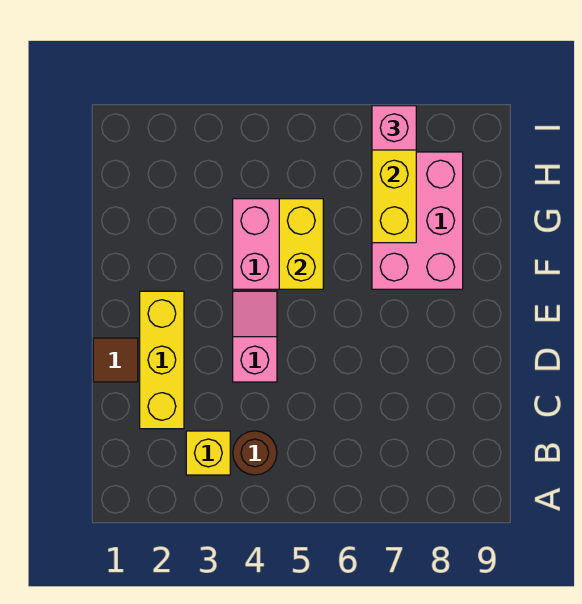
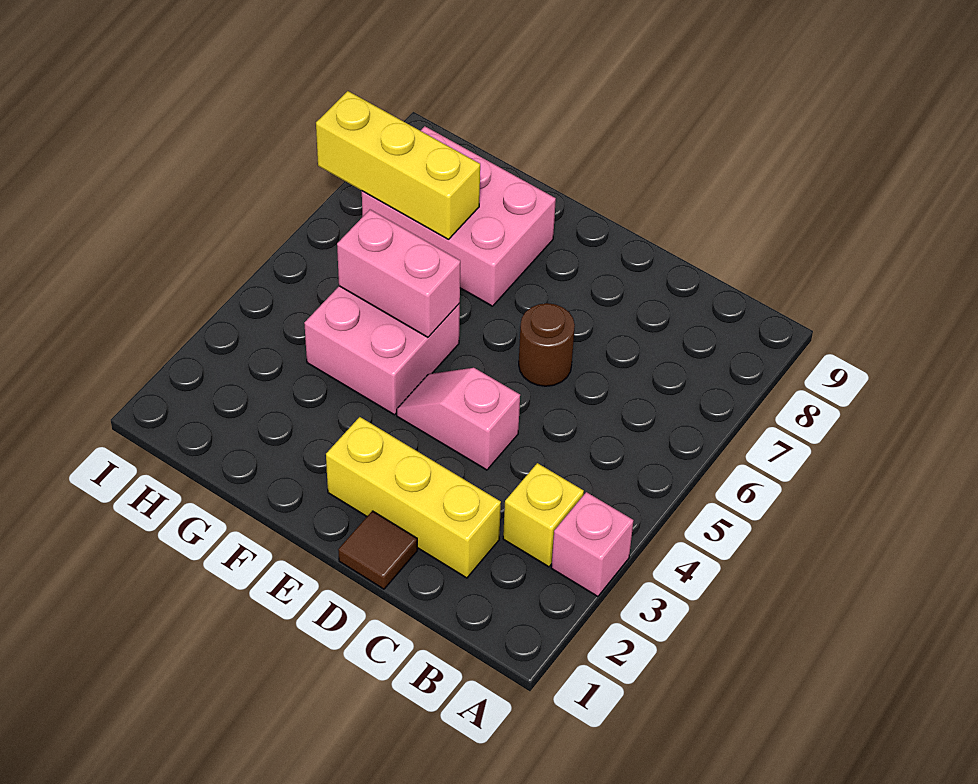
brown 1x1 round brick [233,431,277,475] -> brown 1x1 round brick moved to [519,303,575,386]
yellow 1x2 brick [279,199,323,289] -> pink 1x2 brick [337,210,460,337]
pink 1x1 brick [372,106,416,150] -> pink 1x1 brick moved to [551,492,634,597]

